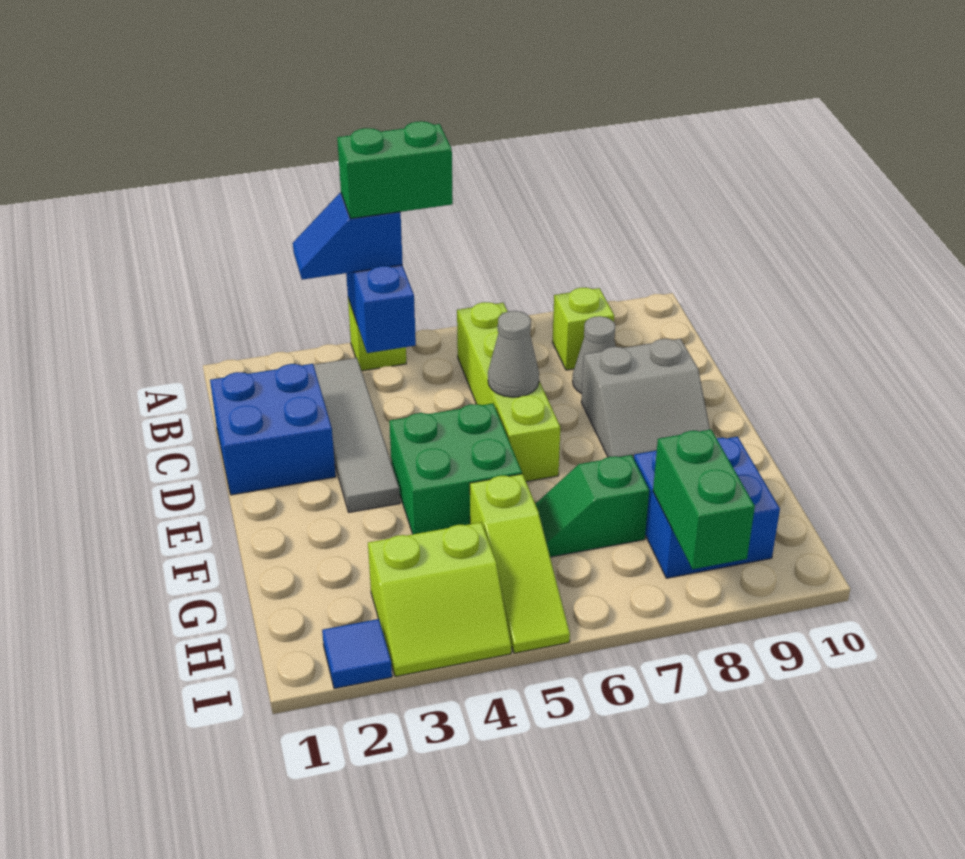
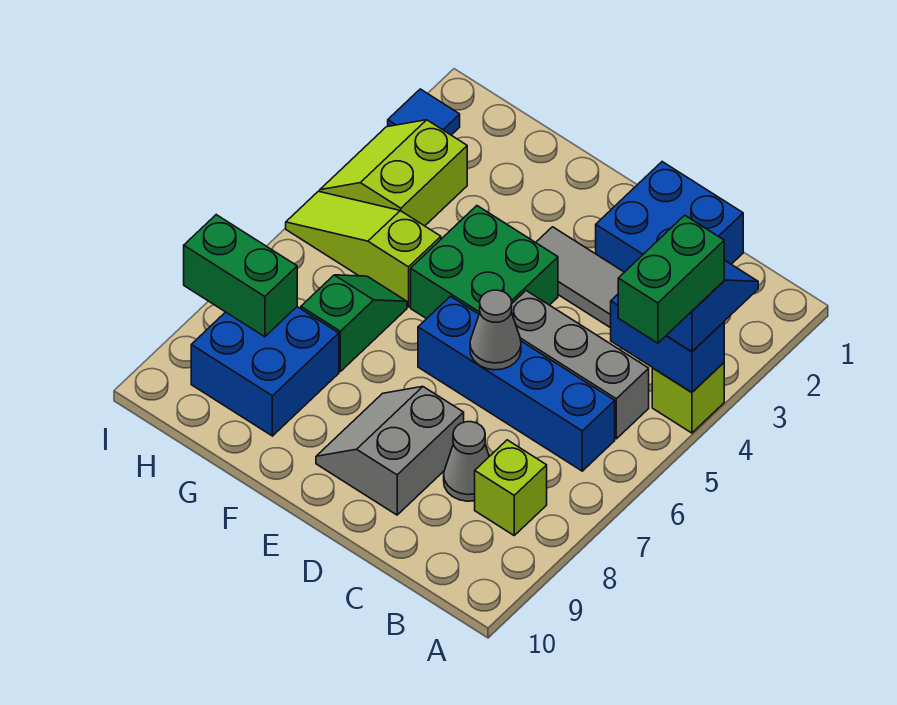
none -> grey 1x3 brick [511,291,649,439]
lime 1x4 brick [457,302,560,482] -> blue 1x4 brick [418,296,615,471]

